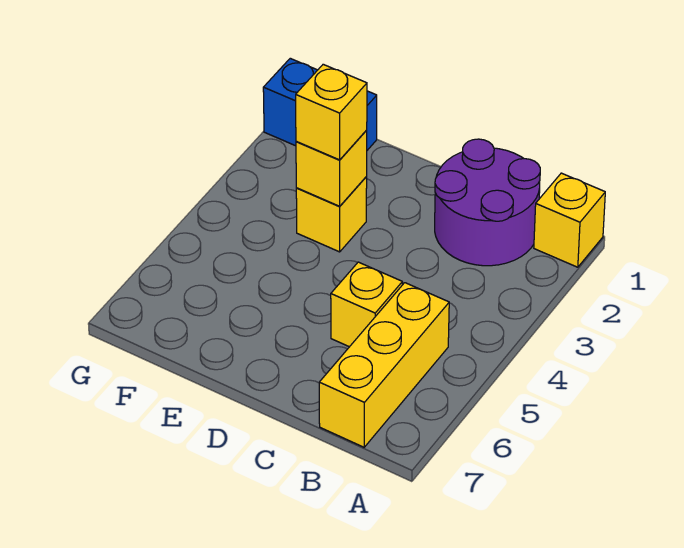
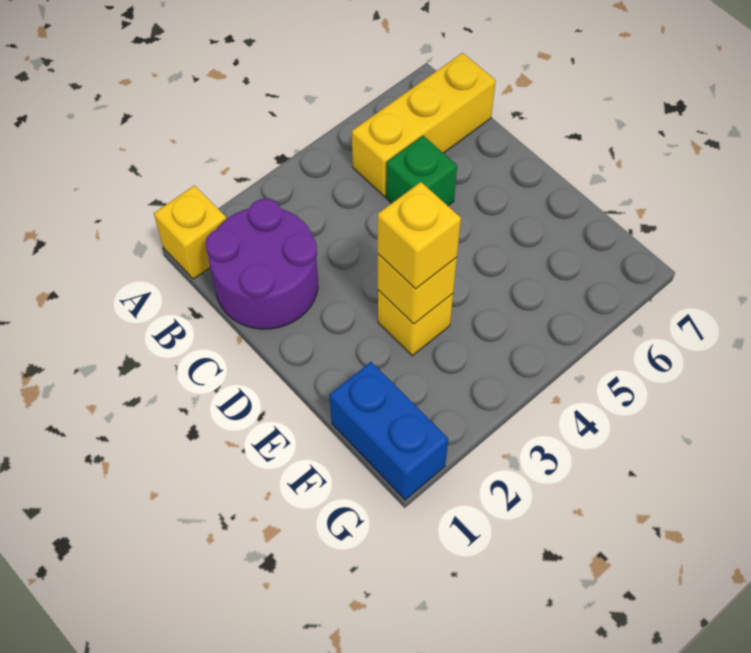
yellow 1x1 brick [331,262,402,347] -> green 1x1 brick [386,136,457,206]

